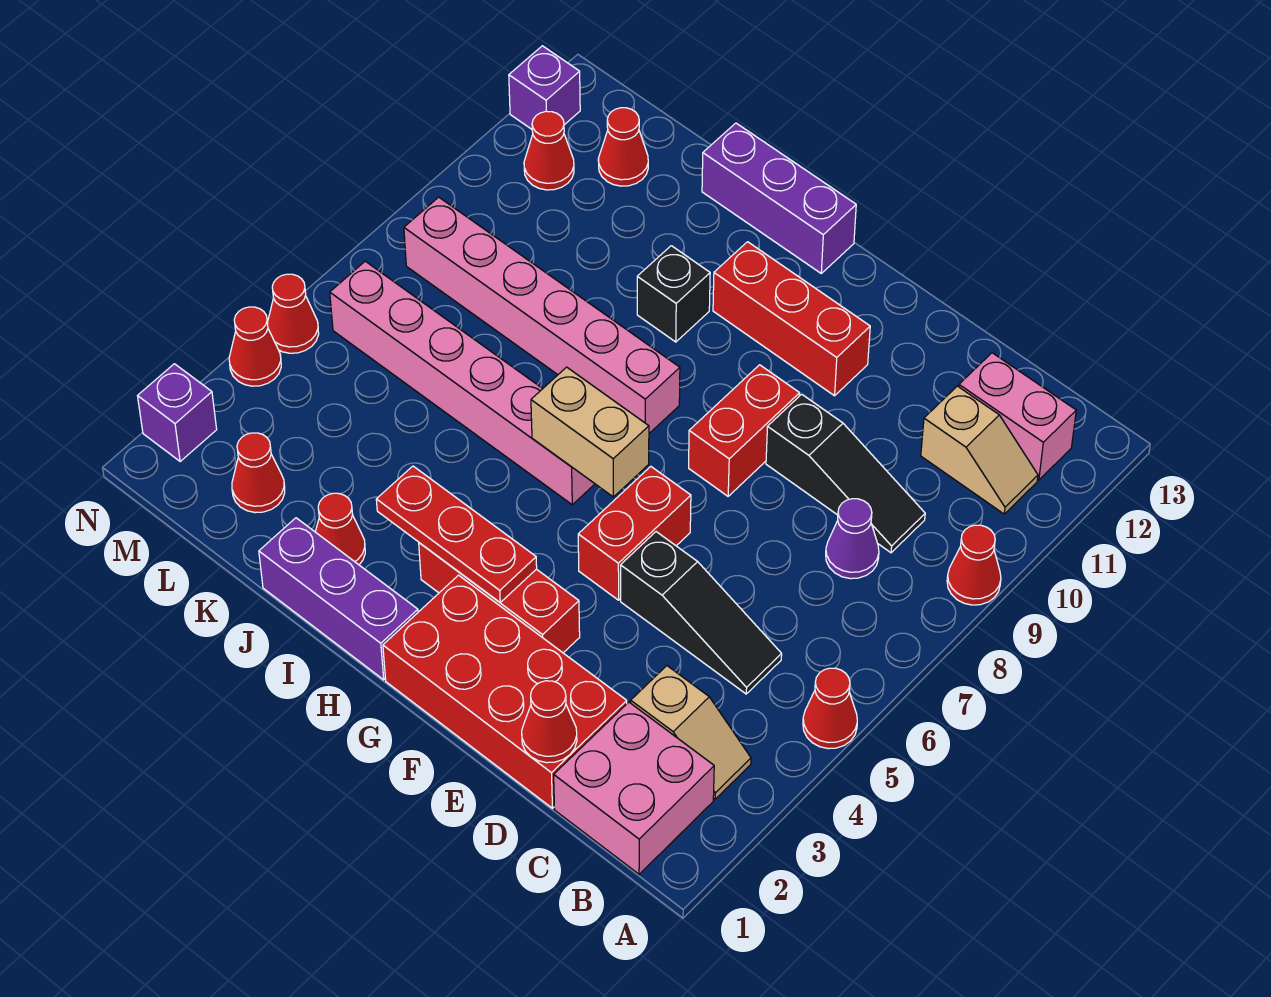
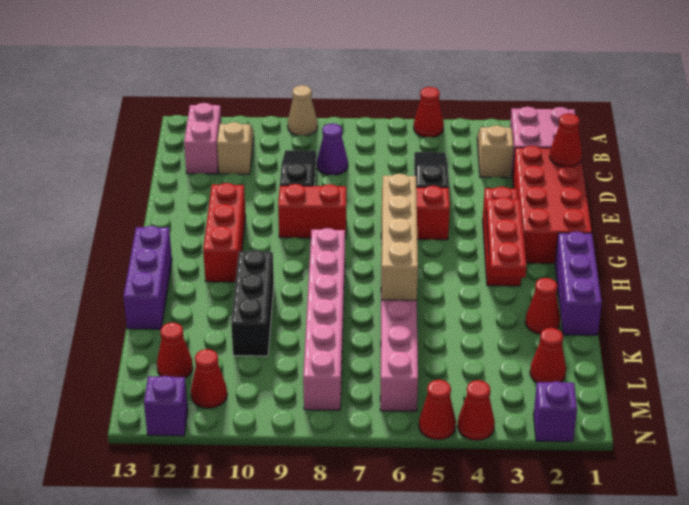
red 1x1 cone [947,525,1001,605] -> tan 1x1 cone [288,85,318,136]
tan 1x2 brick [531,367,649,497] -> tan 1x4 brick [382,174,418,300]
black 1x1 brick [637,246,710,342] -> black 1x3 brick [231,250,274,356]

